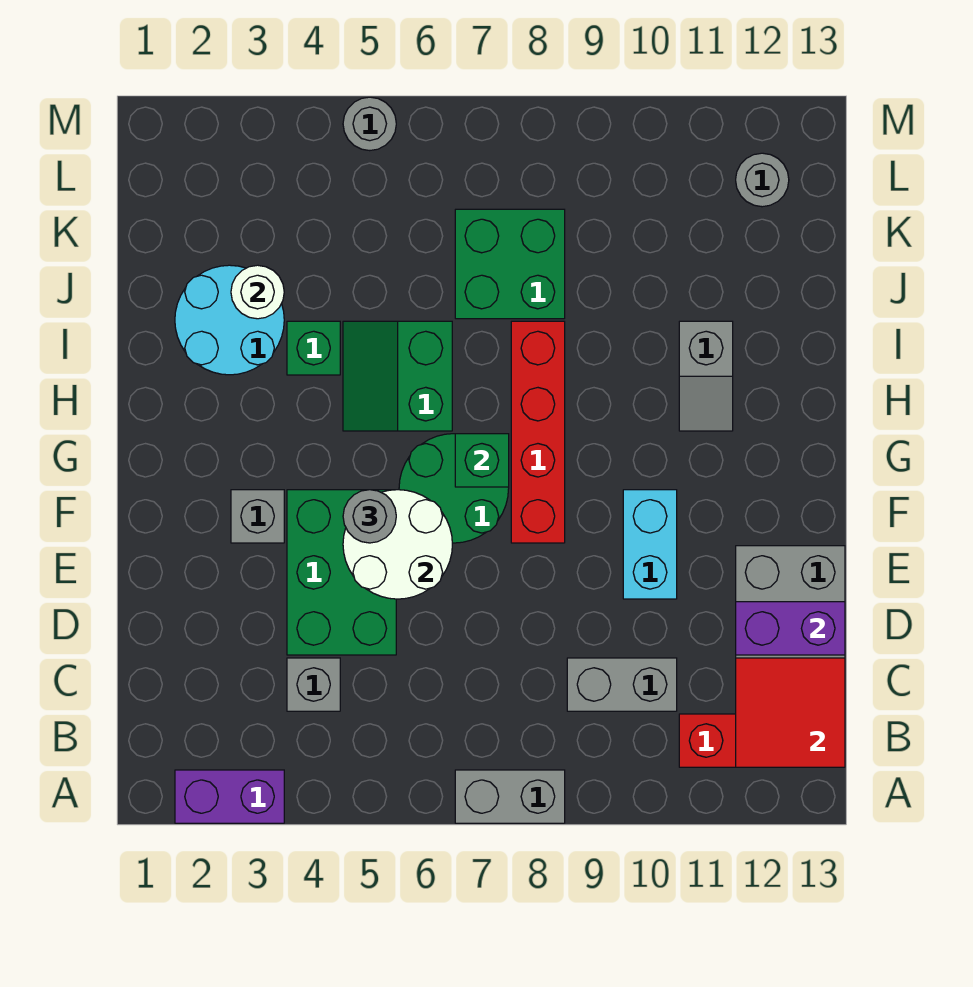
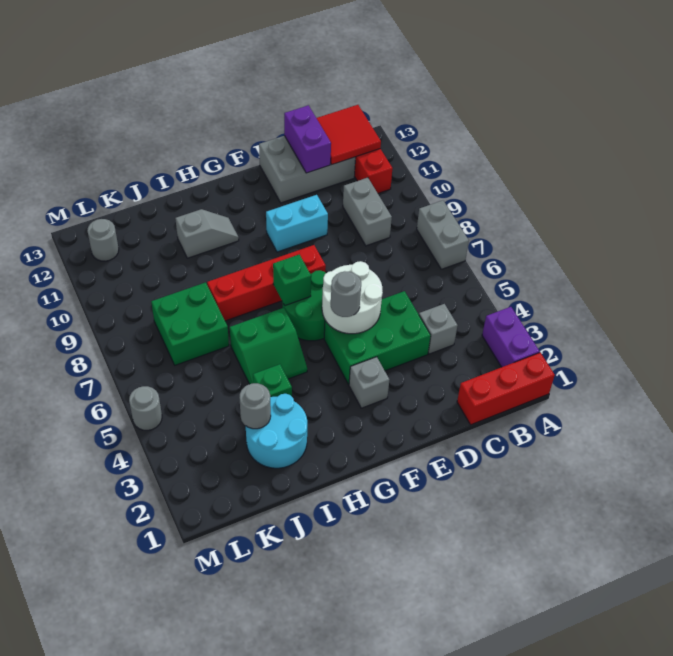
none -> red 1x3 brick [457,353,555,425]
white 1x1 round brick [231,265,284,319] -> grey 1x1 round brick [239,383,271,429]

